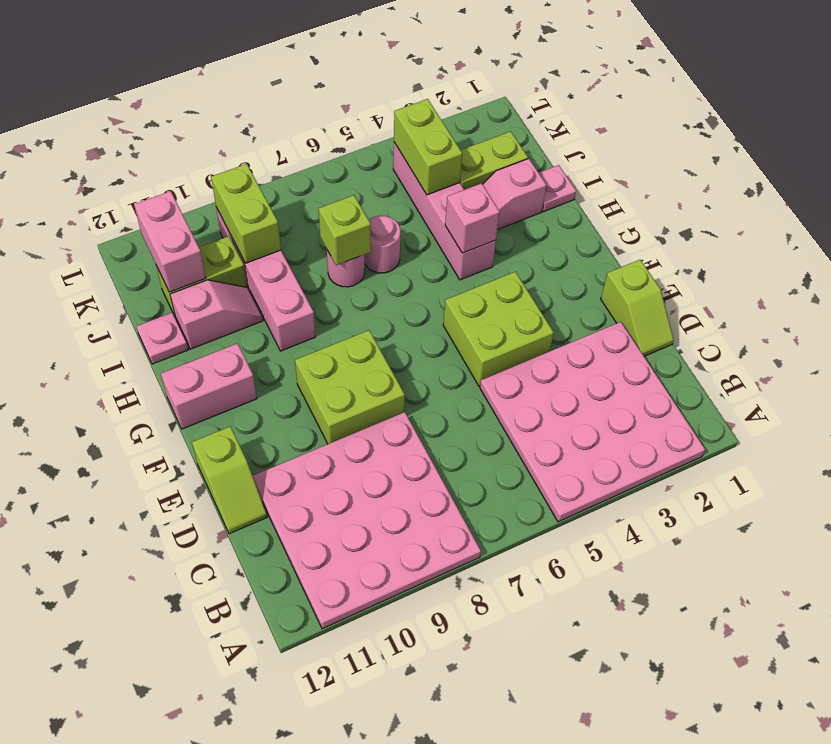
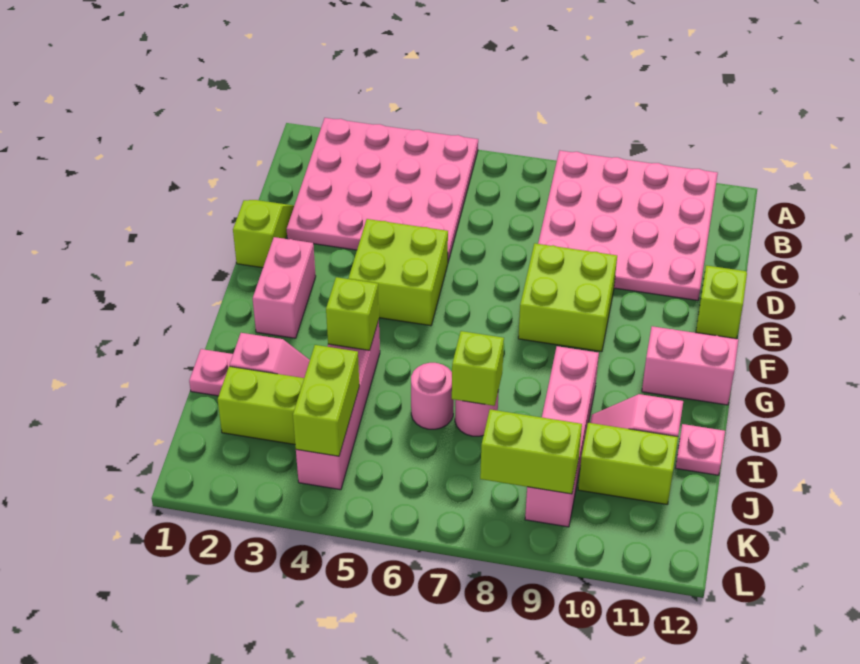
pink 1x1 brick [445,183,500,253] -> lime 1x1 brick [326,277,379,350]
lime 1x2 brick [211,164,281,263] -> lime 1x2 brick turned to [480,409,582,494]
pink 1x2 brick [134,191,206,292] -> pink 1x2 brick moved to [253,237,316,338]

